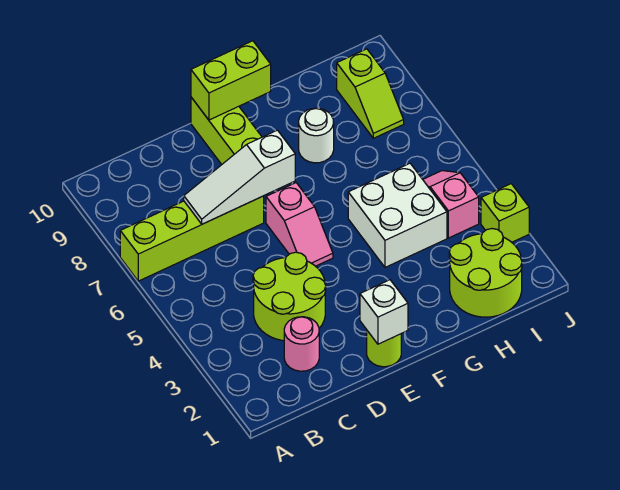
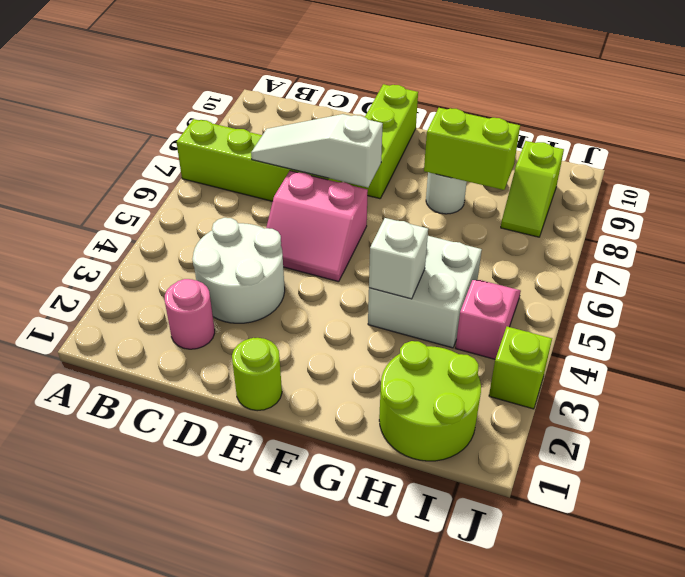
lime 2x2 round brick [253,252,326,341] -> white 2x2 round brick [192,218,285,323]
white 1x1 brick [360,280,408,344] -> white 1x1 brick moved to [369,218,428,299]
pink 1x2 slope [266,183,333,266] -> pink 2x2 slope [266,171,368,282]
lime 1x2 brick [191,41,271,120] -> lime 1x2 brick moved to [424,108,520,190]

